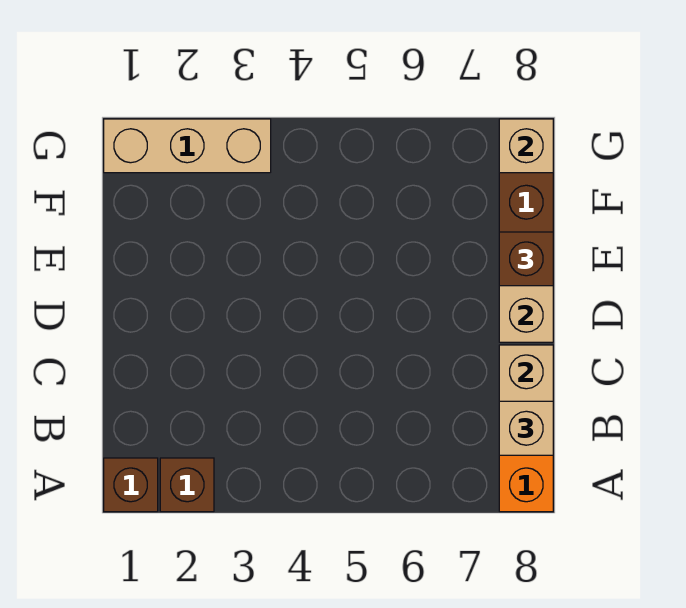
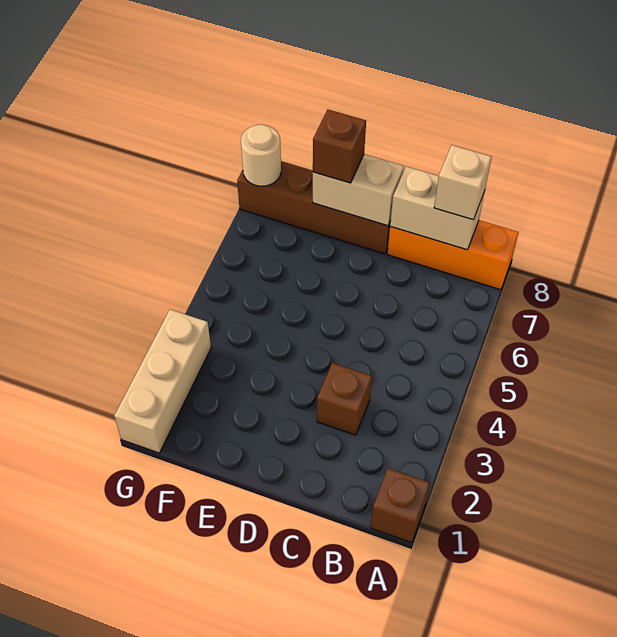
brown 1x1 brick [160,458,214,512] -> brown 1x1 brick moved to [317,363,372,435]
tan 1x1 brick [499,119,553,173] -> tan 1x1 round brick [241,125,281,186]

